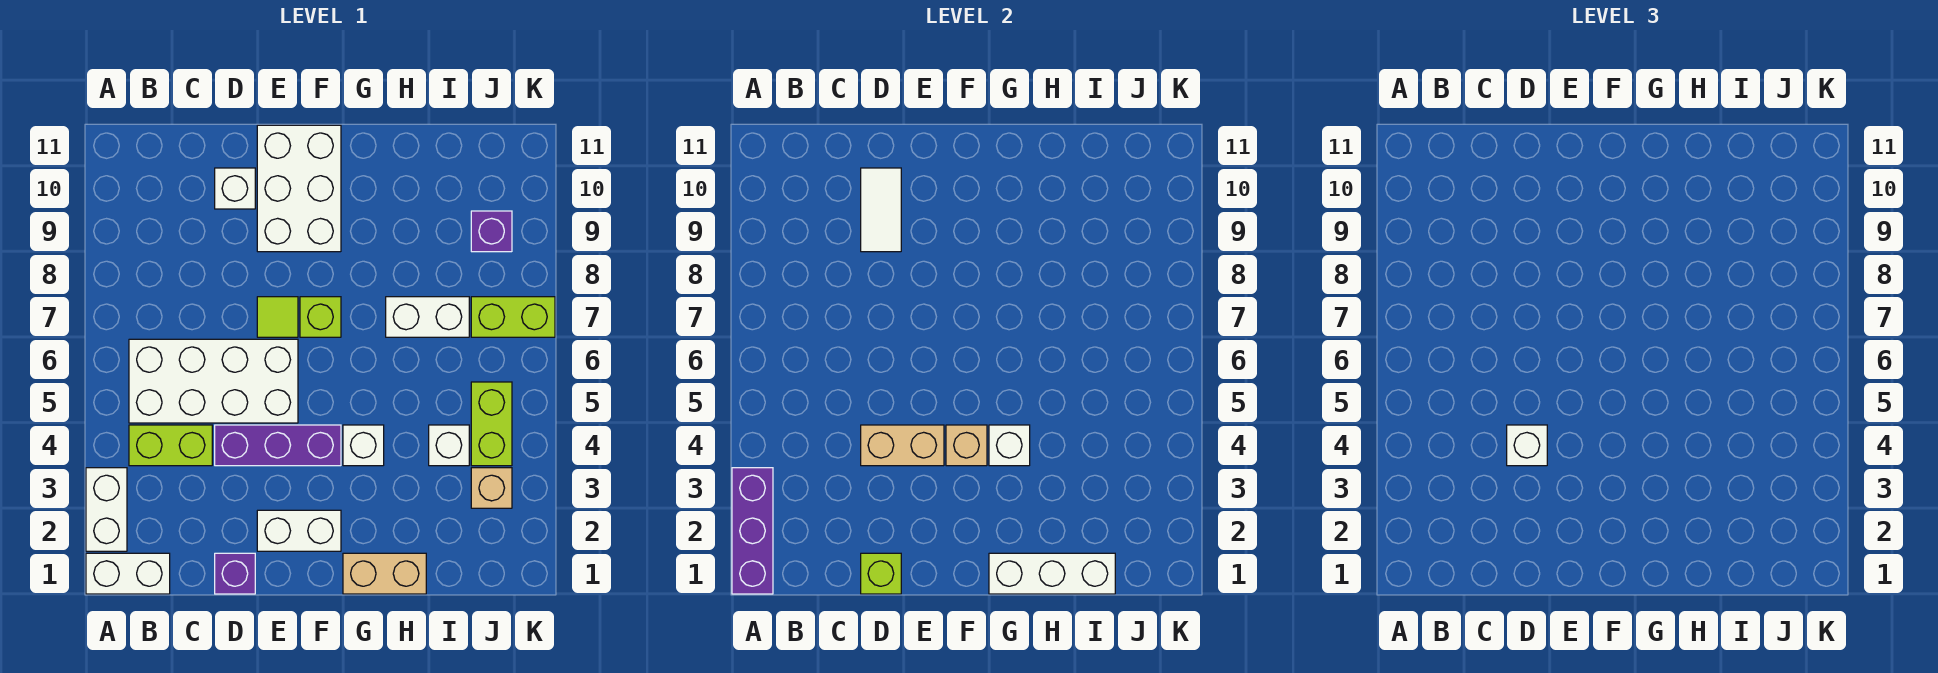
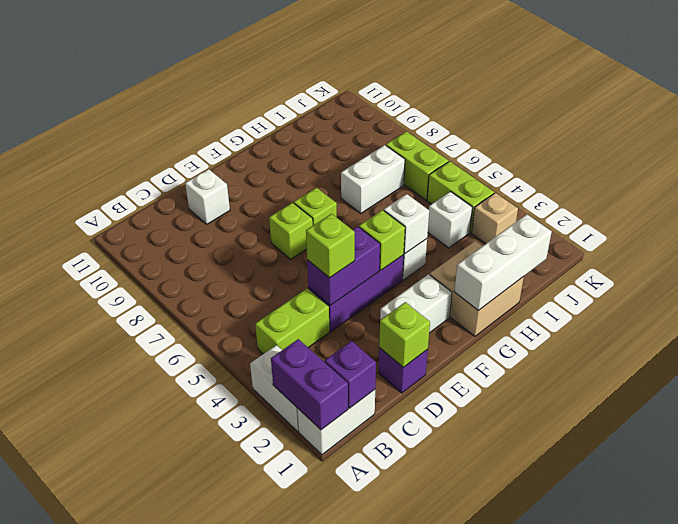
purple 1x3 brick [732,468,773,594] -> purple 1x2 brick [271,339,348,430]
white 2x4 brick [129,339,298,423] -> none
tan 1x2 brick [861,425,944,466] -> purple 1x2 brick [307,226,380,305]
white 1x1 brick [1507,425,1547,466] -> lime 1x1 brick [306,214,355,278]
white 1x2 tile [861,168,901,252] -> none
lime 1x1 tile [257,297,298,337] -> lime 1x1 brick [269,202,313,259]
white 2x3 brick [257,125,341,252] -> none
tan 1x1 brick [946,425,987,466] -> lime 1x1 brick [359,210,405,270]
tan 1x2 brick [343,553,426,594] -> tan 2x2 brick [430,241,524,336]
lime 1x2 brick [471,297,555,337] -> lime 1x2 brick turned to [386,131,449,200]
purple 1x1 brick [471,211,512,252] -> purple 1x1 brick moved to [325,341,376,408]

